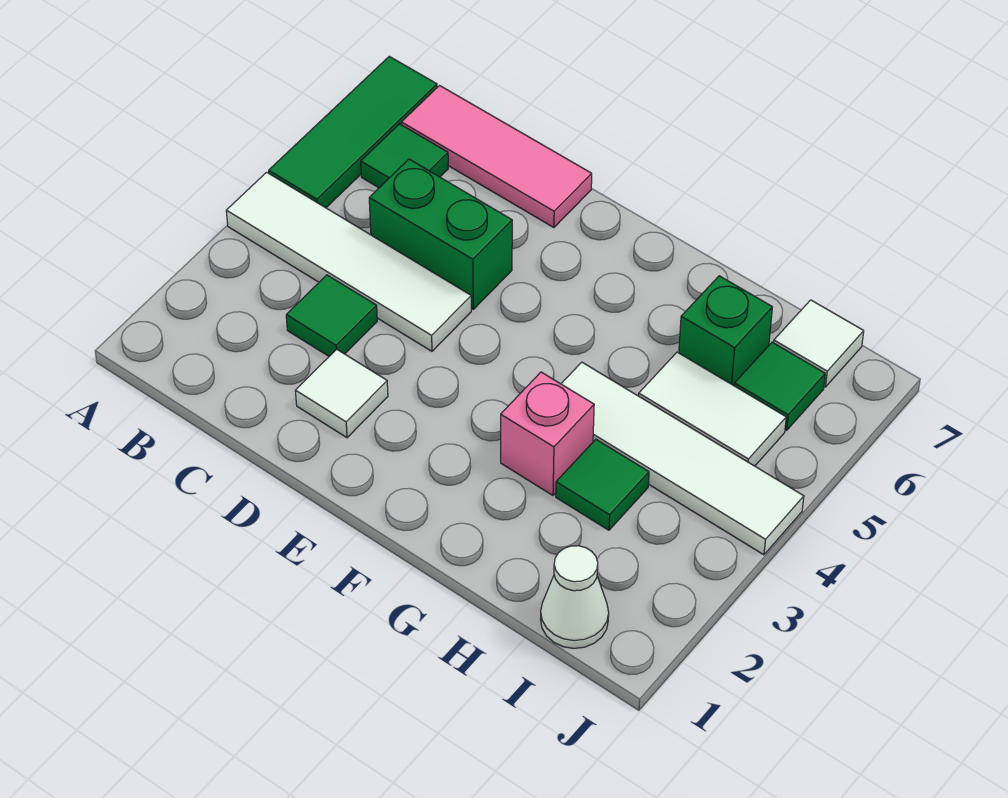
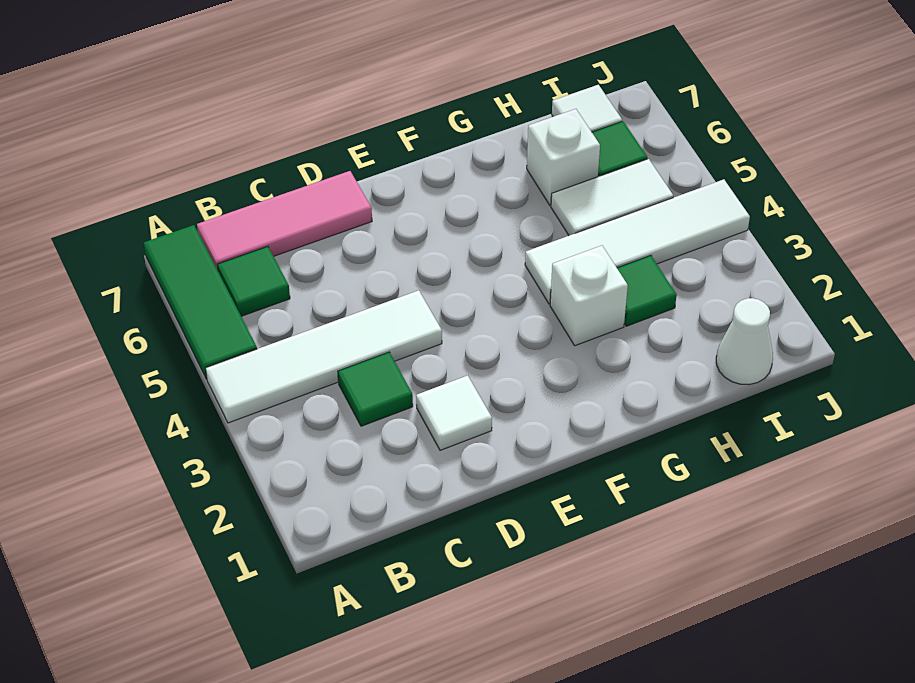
green 1x2 brick [369,159,512,309] -> none
pink 1x1 brick [501,372,594,495] -> white 1x1 brick [550,246,628,346]
green 1x1 brick [679,276,772,386] -> white 1x1 brick [527,109,600,205]

